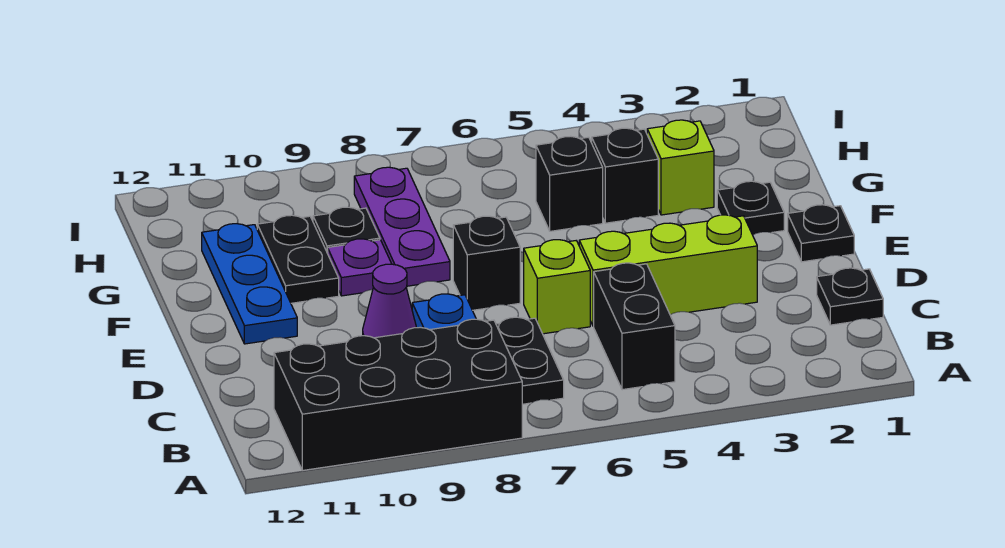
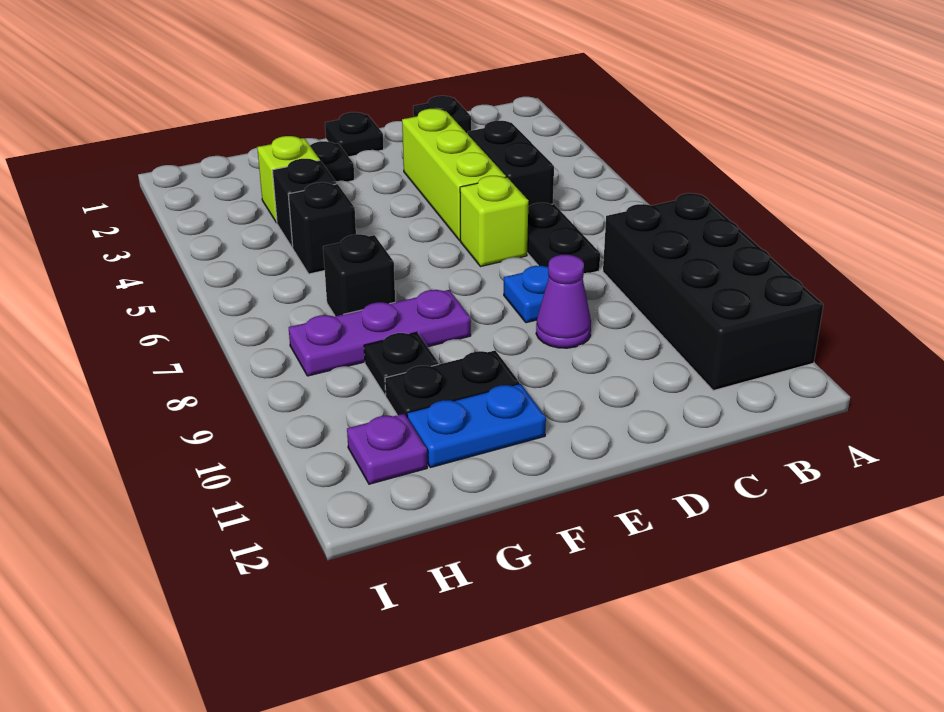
black 1x2 brick [594,263,675,390] -> black 1x2 brick turned to [468,121,554,207]
black 1x2 plate [496,317,564,404] -> black 1x2 plate turned to [527,203,600,273]
black 1x1 brick [453,216,520,310] -> black 1x1 brick moved to [323,234,395,316]
blue 1x3 plate [202,224,297,344] -> blue 1x2 plate [407,384,546,468]
purple 1x1 plate [328,239,391,296] -> purple 1x1 plate moved to [347,414,427,484]

